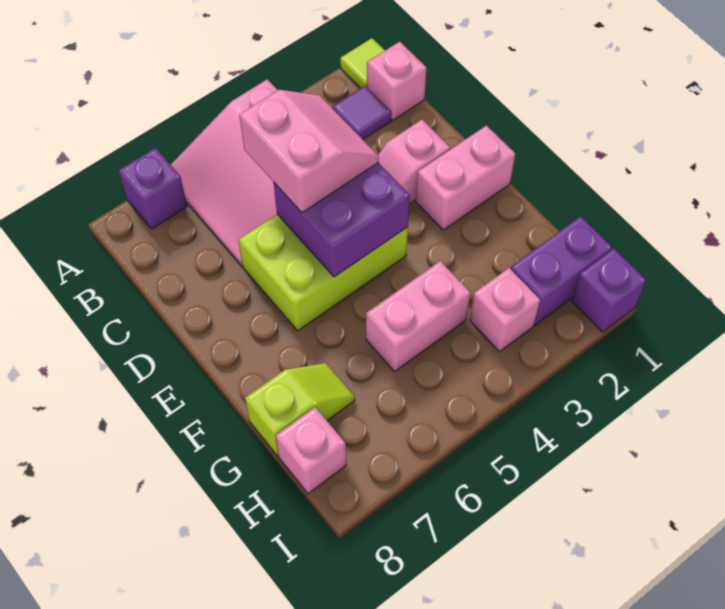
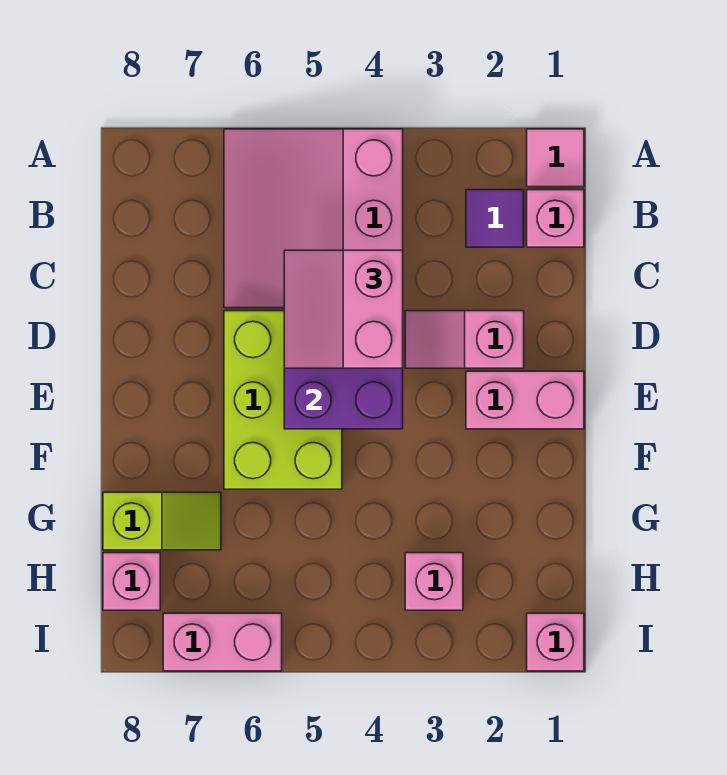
lime 1x1 tile [340,38,385,88] -> pink 1x1 tile [527,129,584,187]
purple 1x1 brick [119,148,187,229] -> none
pink 2x2 slope [239,90,379,213] -> pink 2x2 slope turned to [284,250,403,368]
lime 2x3 brick [238,214,408,331] -> lime 2x3 brick turned to [224,311,342,489]
pink 1x2 brick [366,261,470,371] -> pink 1x2 brick moved to [163,613,282,671]
purple 1x2 brick [510,217,612,325] -> none
purple 1x1 brick [572,249,646,332] -> pink 1x1 brick [527,613,584,671]

